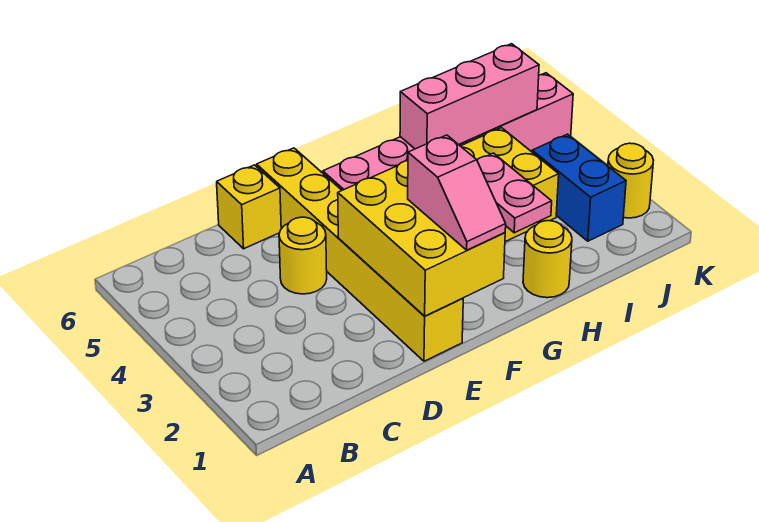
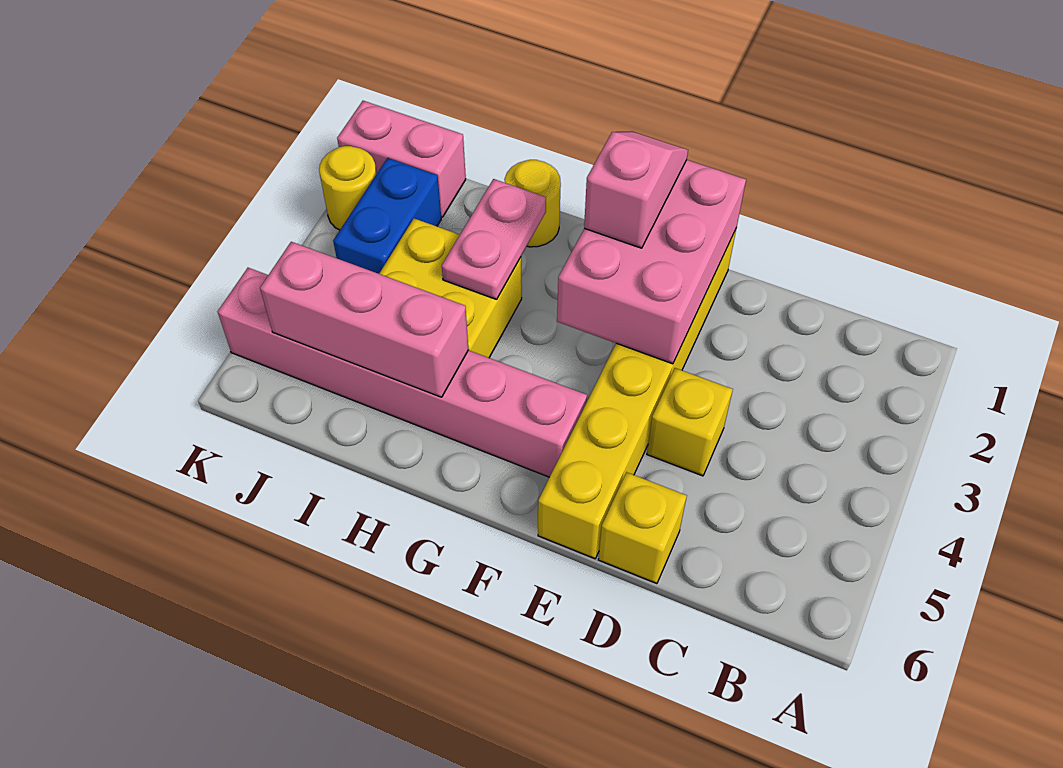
yellow 1x1 round brick [279,217,327,294] -> yellow 1x1 brick [647,368,733,476]
yellow 2x3 brick [338,161,505,316] -> pink 2x3 brick [557,160,746,364]
none -> pink 1x2 brick [337,101,466,217]

